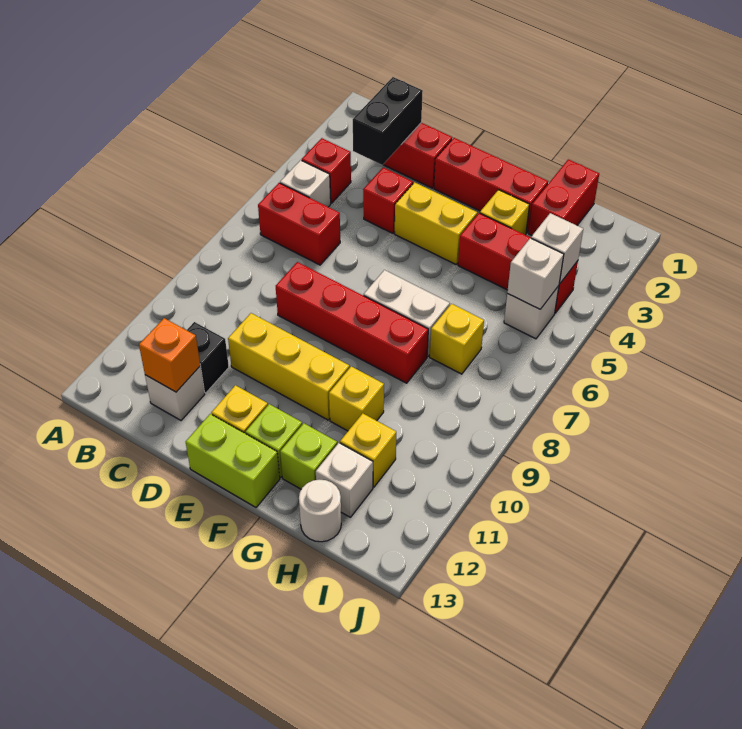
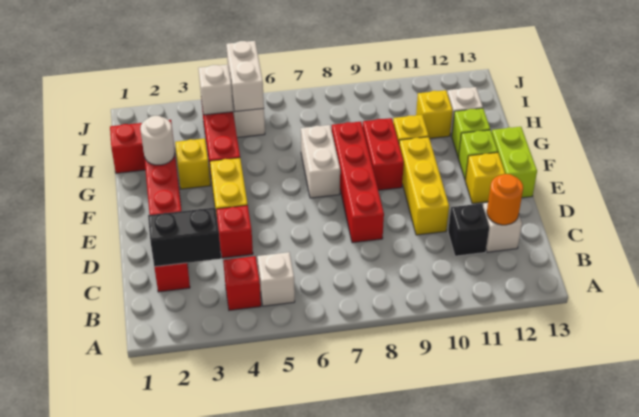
red 1x2 brick [258,183,340,265] -> red 1x2 brick moved to [363,118,404,190]
orange 1x1 brick [139,318,200,392] -> orange 1x1 round brick [487,174,523,225]
yellow 1x1 brick [430,304,484,374] -> none
white 1x1 round brick [299,480,341,542] -> white 1x1 round brick moved to [140,116,175,165]
white 1x1 brick [507,238,564,309] -> white 1x2 brick [226,41,264,112]

